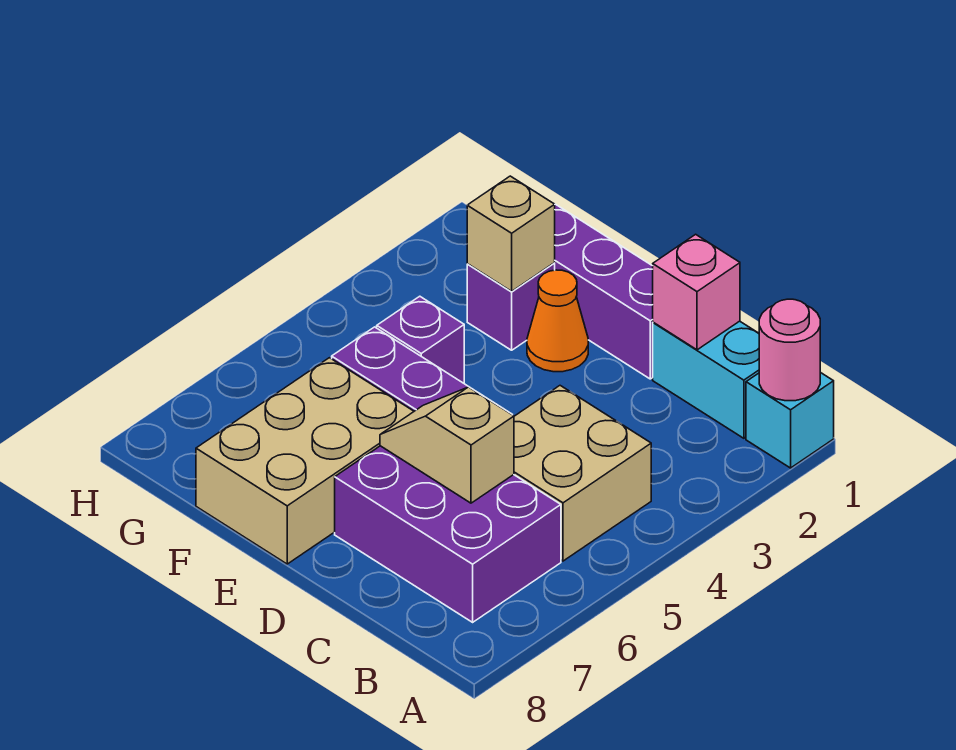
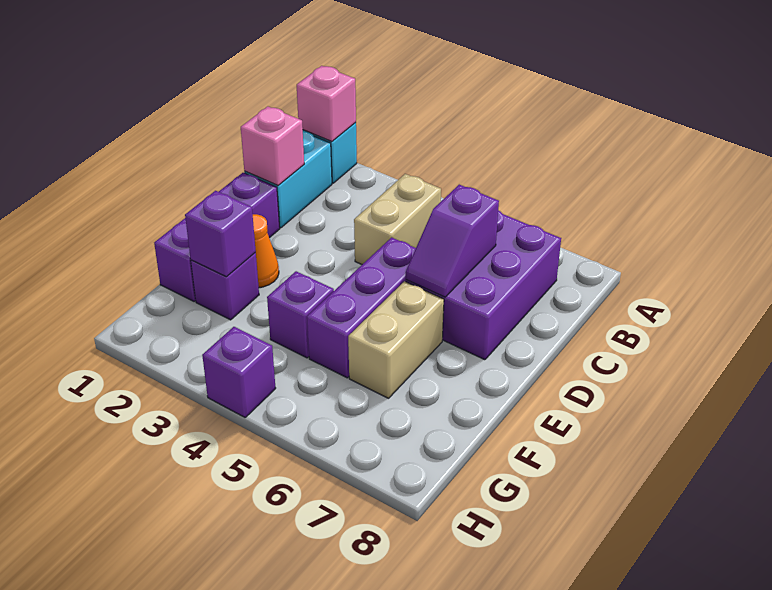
pink 1x1 round brick [759,299,820,401] -> pink 1x1 brick [297,66,356,141]
tan 2x2 brick [514,386,651,561] -> tan 1x2 brick [354,174,441,264]
tan 1x2 slope [380,387,514,503] -> purple 1x2 slope [406,185,499,297]
tan 2x3 brick [196,358,414,564] -> tan 1x2 brick [348,281,444,398]
tan 1x1 brick [467,176,555,291] -> purple 1x1 brick [185,191,256,277]
none -> purple 1x1 brick [202,327,276,417]

